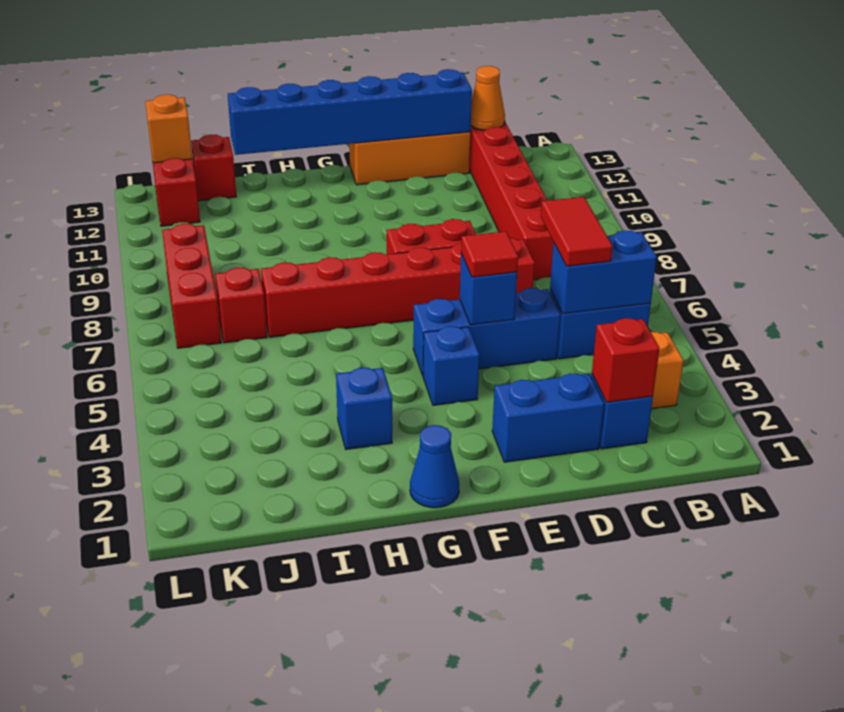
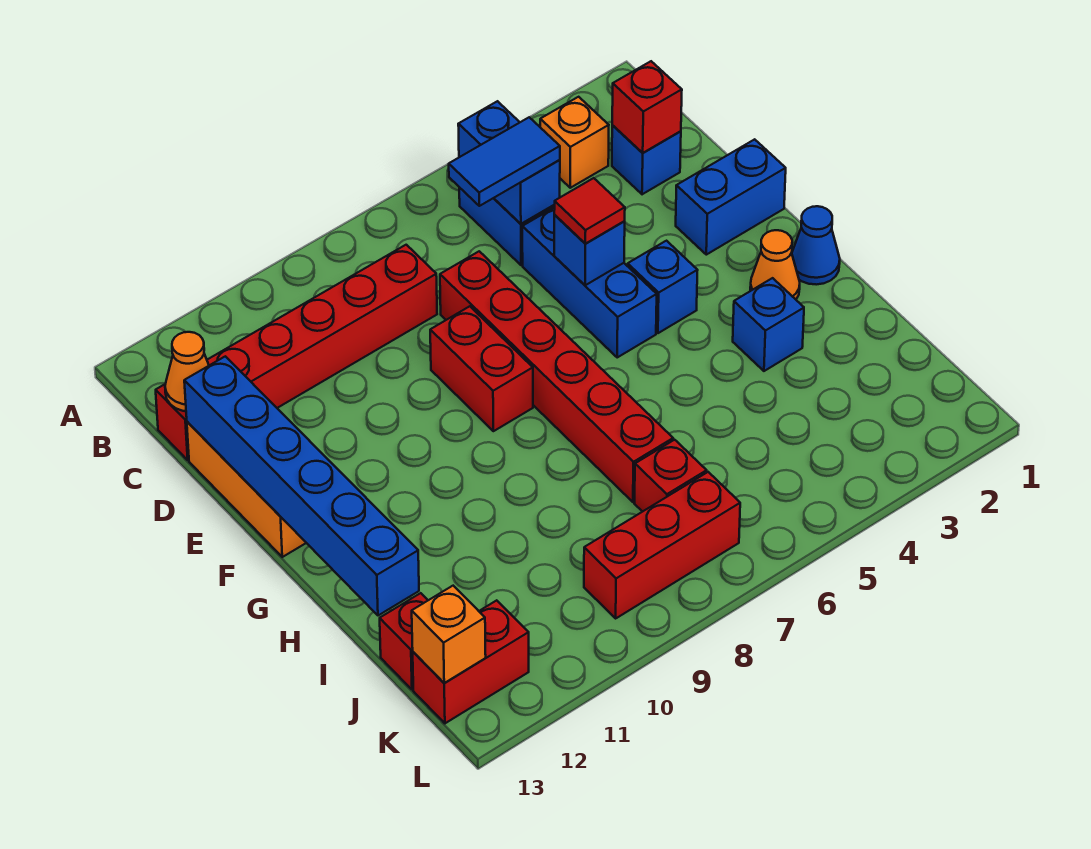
red 1x2 tile [541,197,612,266] -> blue 1x2 tile [449,117,560,206]
blue 1x2 brick [492,373,604,462] -> blue 1x2 brick turned to [676,139,786,255]
none -> orange 1x1 cone [750,230,800,299]

